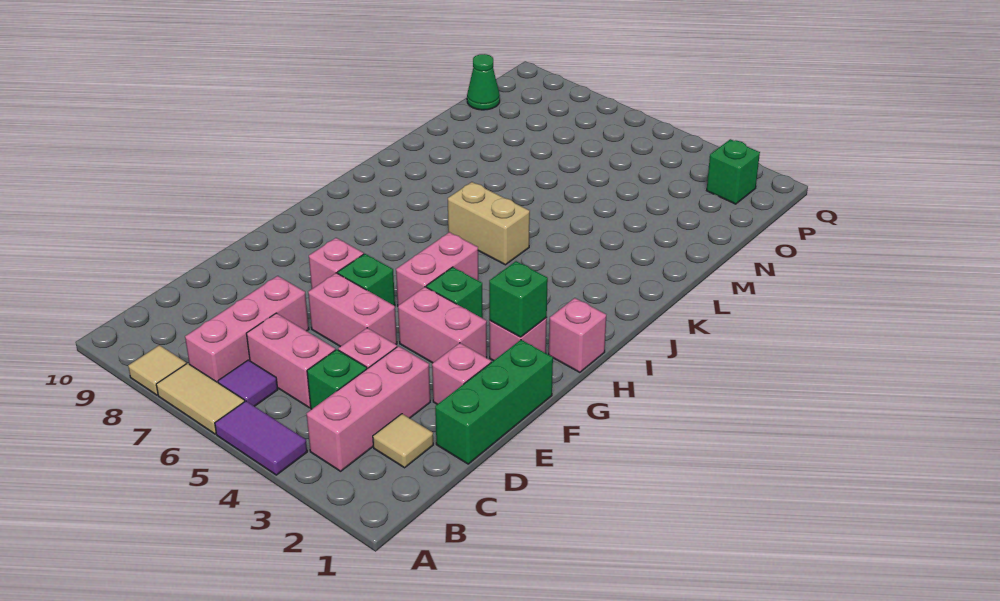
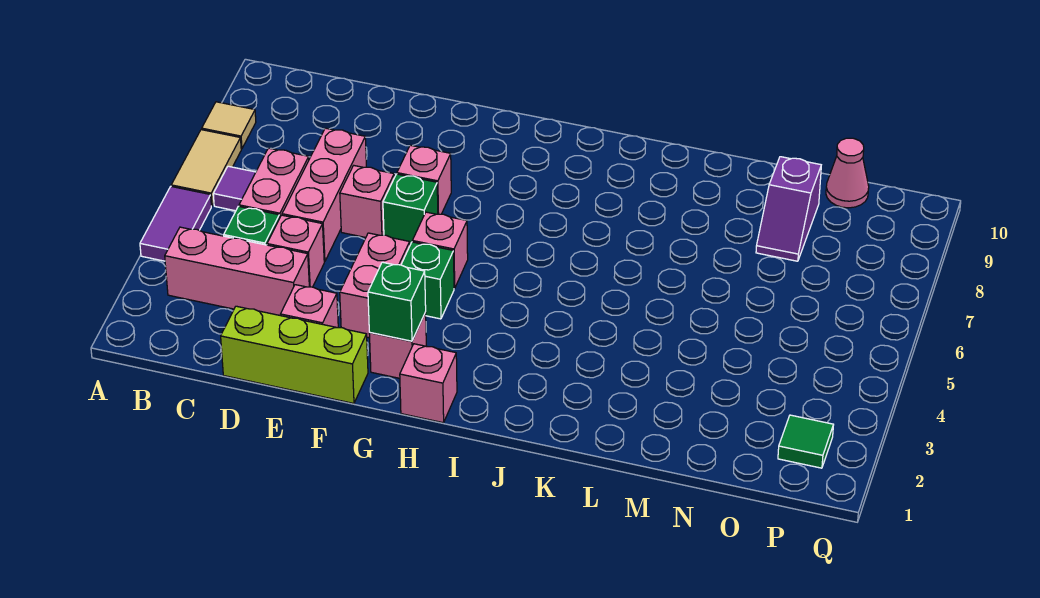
pink 1x3 brick [185,276,309,383] -> pink 1x3 brick turned to [282,128,366,262]
tan 1x1 tile [373,414,433,468] -> none
green 1x3 brick [435,340,553,464] -> lime 1x3 brick [221,306,368,403]
pink 1x2 brick [308,273,397,347] -> pink 1x1 brick [340,165,394,237]
pink 1x2 brick [396,232,478,305] -> pink 1x1 brick [412,212,468,288]
tan 1x2 brick [448,182,530,265] -> none
none -> purple 1x2 slope [756,157,821,261]
green 1x1 cone [467,54,500,110] -> pink 1x1 cone [826,138,869,208]
green 1x1 brick [707,139,760,204] -> green 1x1 tile [778,415,833,468]

